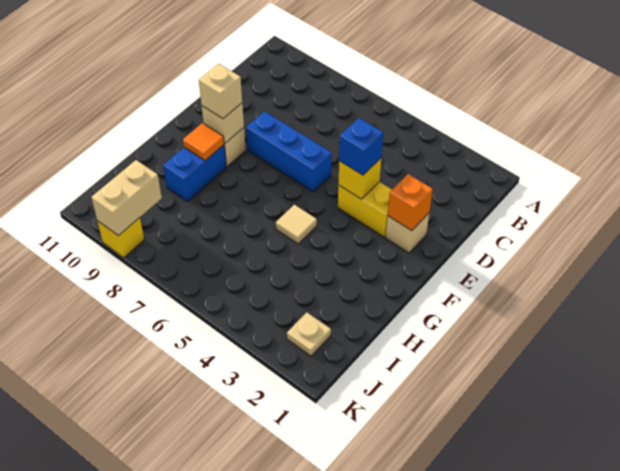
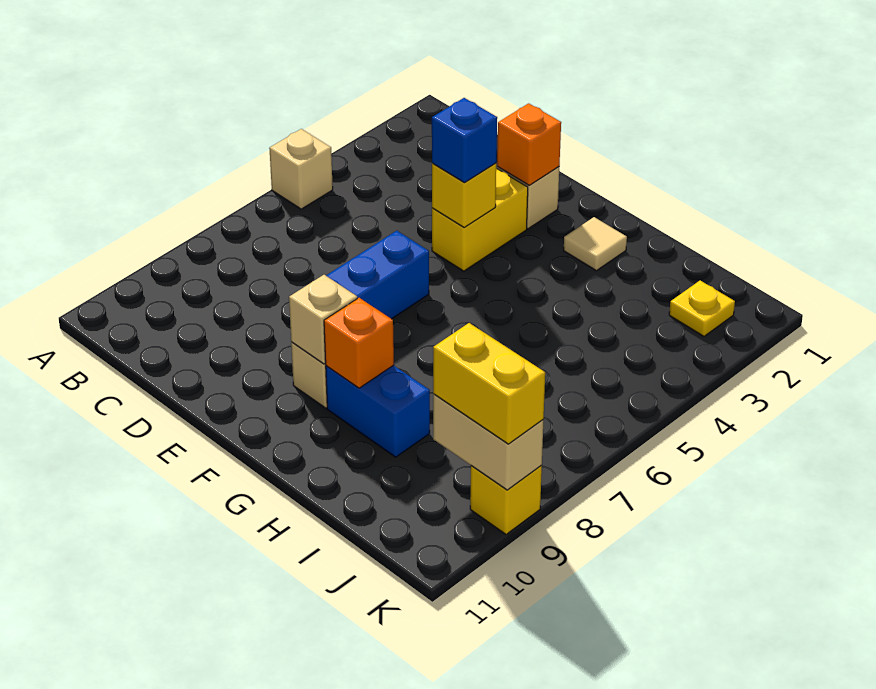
tan 1x1 brick [199,64,242,119] -> tan 1x1 brick moved to [269,129,333,209]
tan 1x1 tile [276,205,317,244] -> tan 1x1 tile moved to [564,217,627,271]
orange 1x1 tile [183,123,224,161] -> orange 1x1 brick [324,298,394,388]
tan 1x1 plate [287,313,331,356] -> yellow 1x1 plate [669,280,735,336]
none -> yellow 1x2 brick [433,323,545,444]

